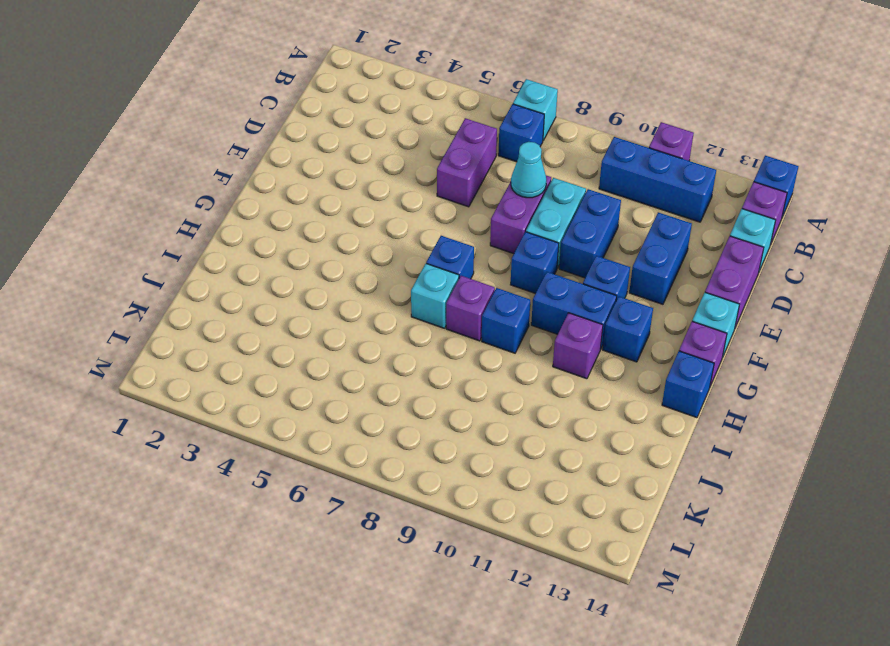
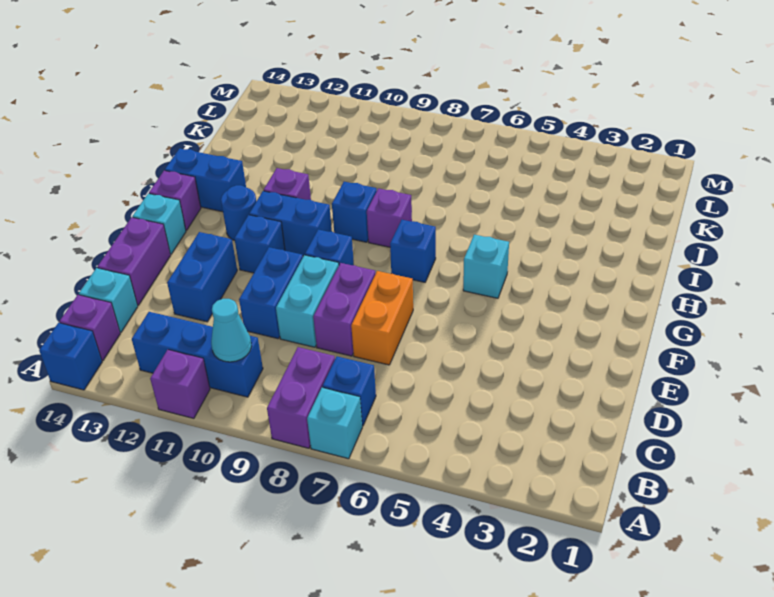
purple 1x2 brick [437,118,497,207] -> purple 1x2 brick moved to [267,347,335,448]
none -> orange 1x2 brick [351,271,413,365]
cyan 1x1 cone [511,142,546,198] -> cyan 1x1 cone moved to [211,299,252,362]
blue 1x1 brick [603,297,653,362] -> blue 1x1 round brick [221,185,256,241]
cyan 1x1 brick [411,264,459,328] -> cyan 1x1 brick moved to [463,235,509,298]
blue 1x1 brick [662,351,714,418] -> blue 1x2 brick [165,148,246,212]

